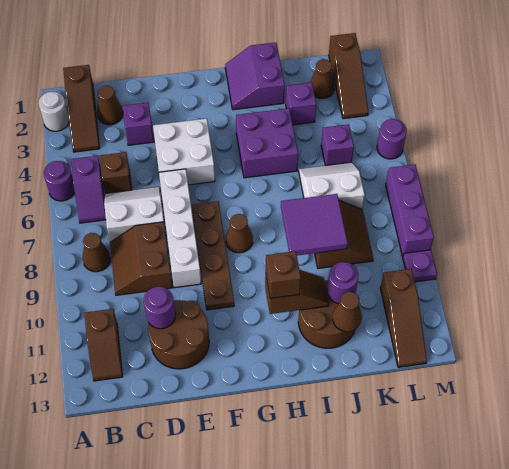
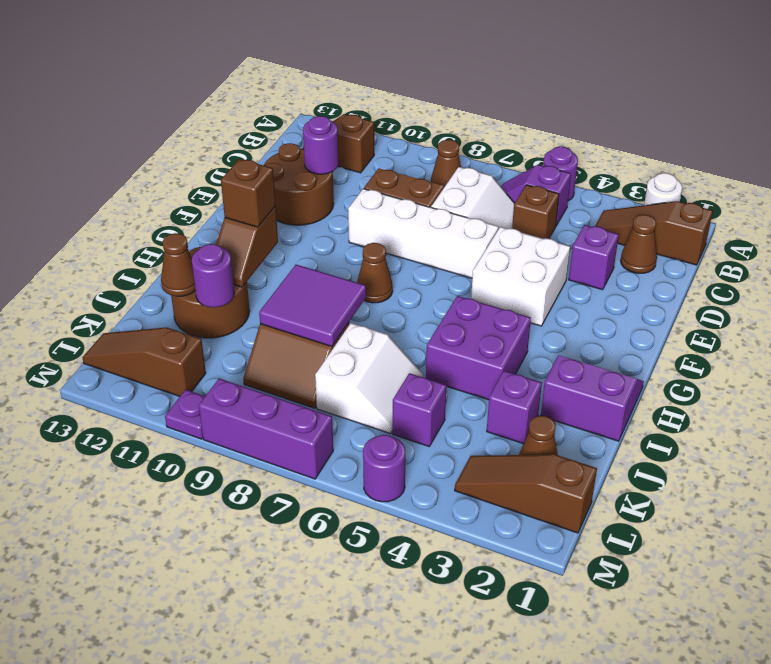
brown 1x4 plate [192,201,234,310] -> none

